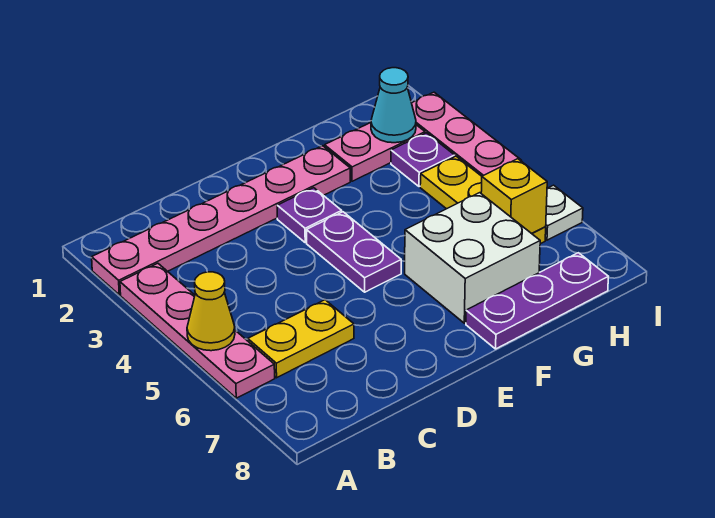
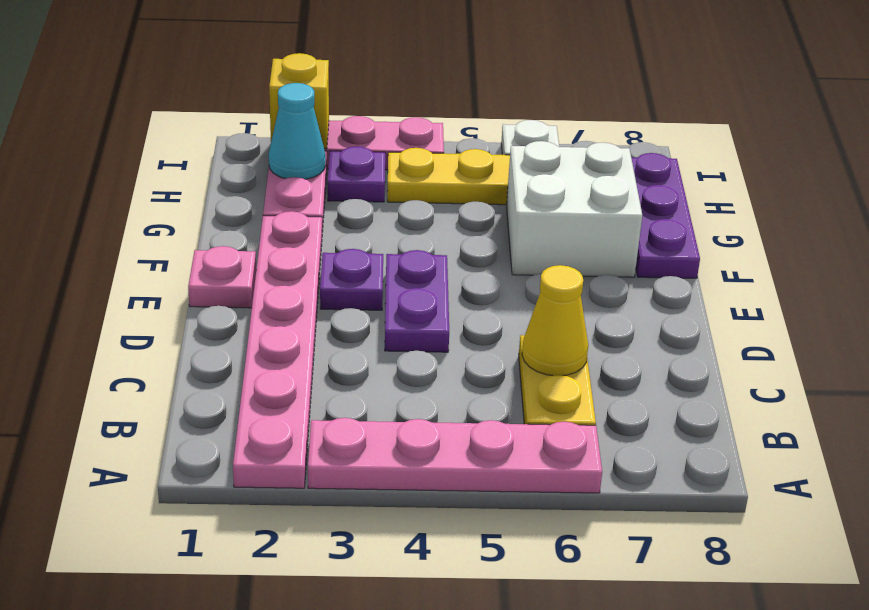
yellow 1x1 cone [187,272,235,351] -> yellow 1x1 cone moved to [522,265,588,376]
none -> pink 1x1 plate [188,246,256,308]
purple 1x2 plate [307,212,401,292] -> purple 1x2 plate turned to [385,250,449,352]
yellow 1x1 brick [481,159,547,234] -> yellow 1x1 brick moved to [269,53,329,149]

